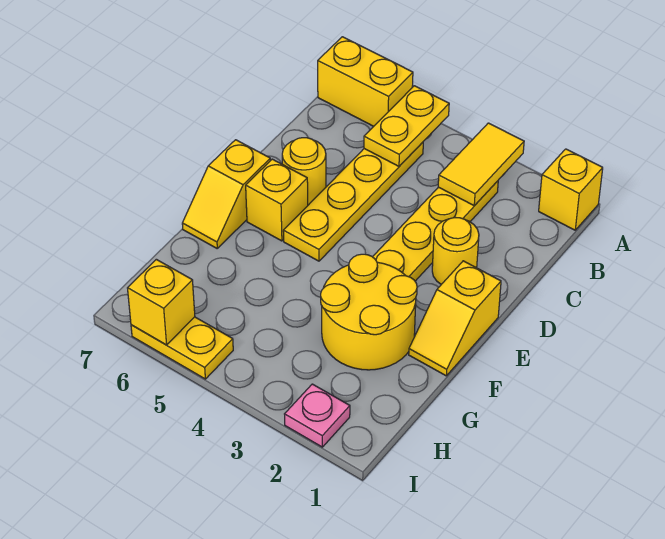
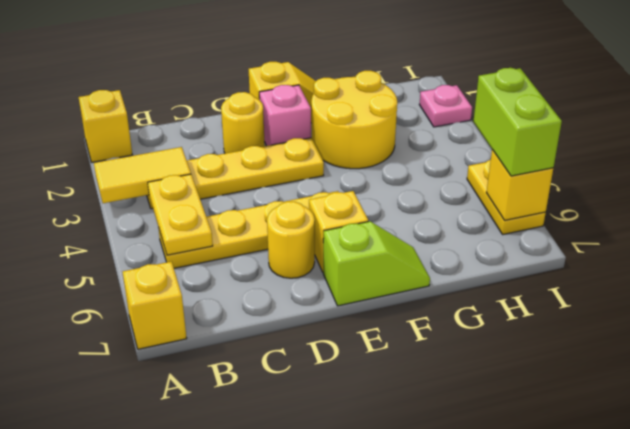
yellow 1x2 plate [364,86,449,166] -> yellow 1x2 plate turned to [148,174,213,255]
yellow 1x2 brick [318,37,413,126] -> yellow 1x1 brick [123,262,187,349]
none -> pink 1x1 brick [259,85,311,146]
yellow 1x2 slope [182,140,270,248] -> lime 1x2 slope [323,221,430,306]
none -> lime 1x2 brick [473,68,562,176]

